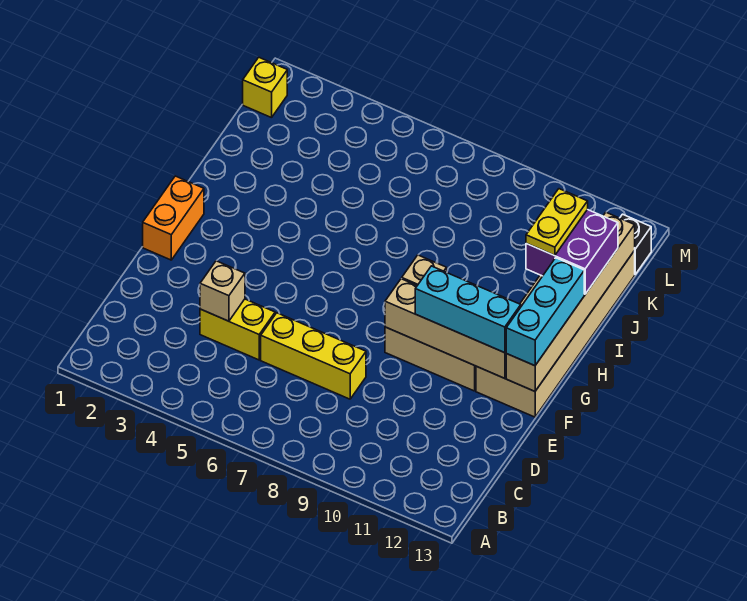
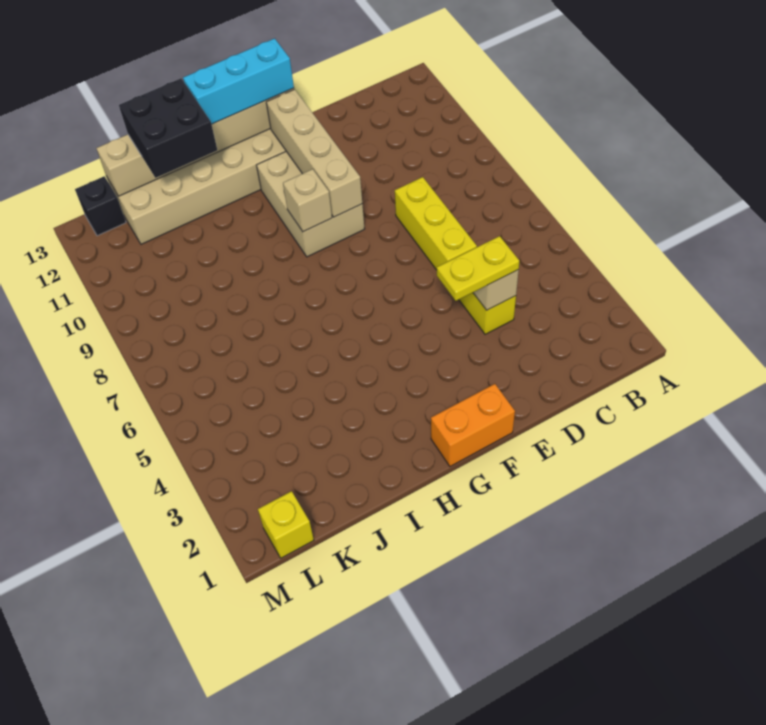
cyan 1x3 brick [415,266,521,353] -> none
purple 2x2 brick [526,209,618,294] -> black 2x2 brick [119,78,217,178]
yellow 1x2 plate [526,189,588,256] -> yellow 1x2 plate moved to [437,236,519,301]

